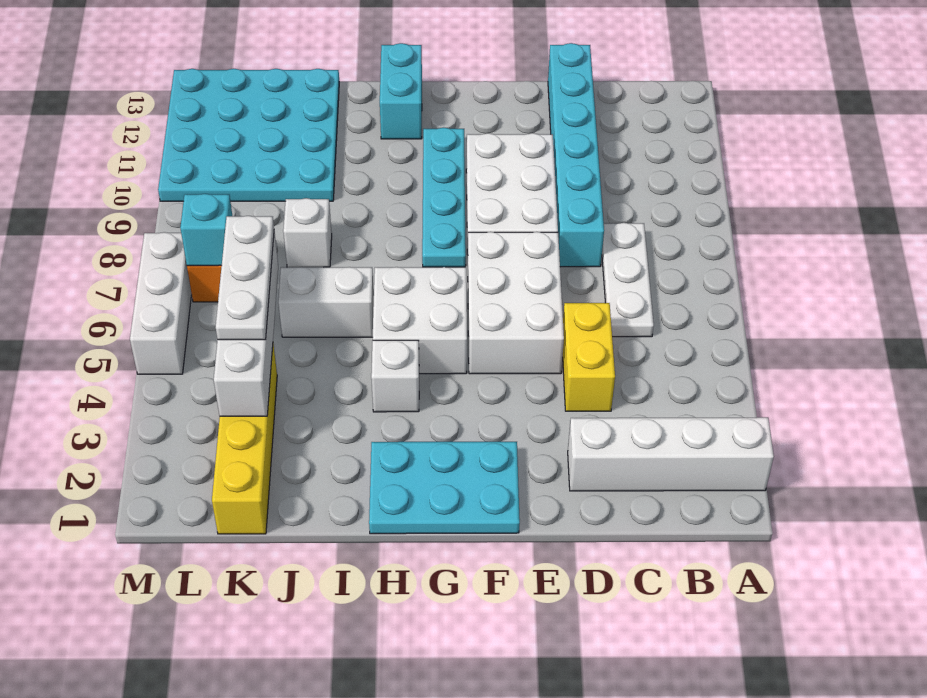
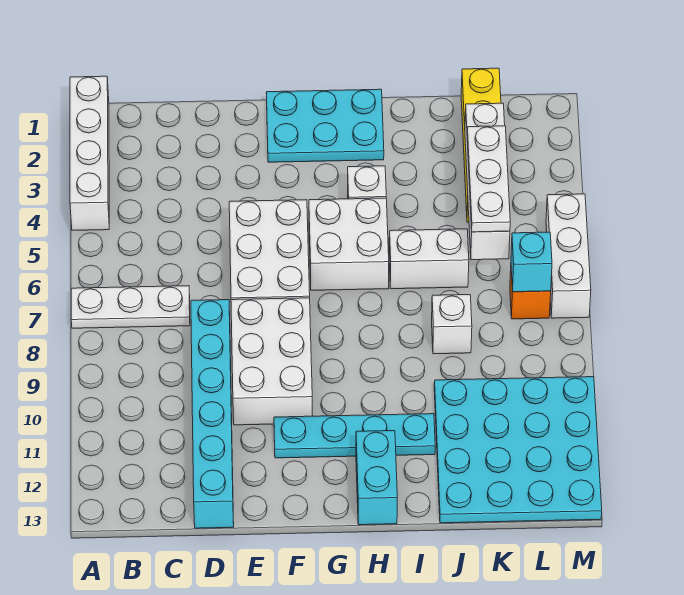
white 1x4 brick [568,417,774,491] -> white 1x4 brick turned to [70,76,109,230]
white 1x3 plate [602,223,654,337] -> white 1x3 plate turned to [71,286,190,328]
yellow 1x2 brick [563,303,615,411] -> none
cyan 1x4 plate [422,128,466,267] -> cyan 1x4 plate turned to [274,414,435,458]

